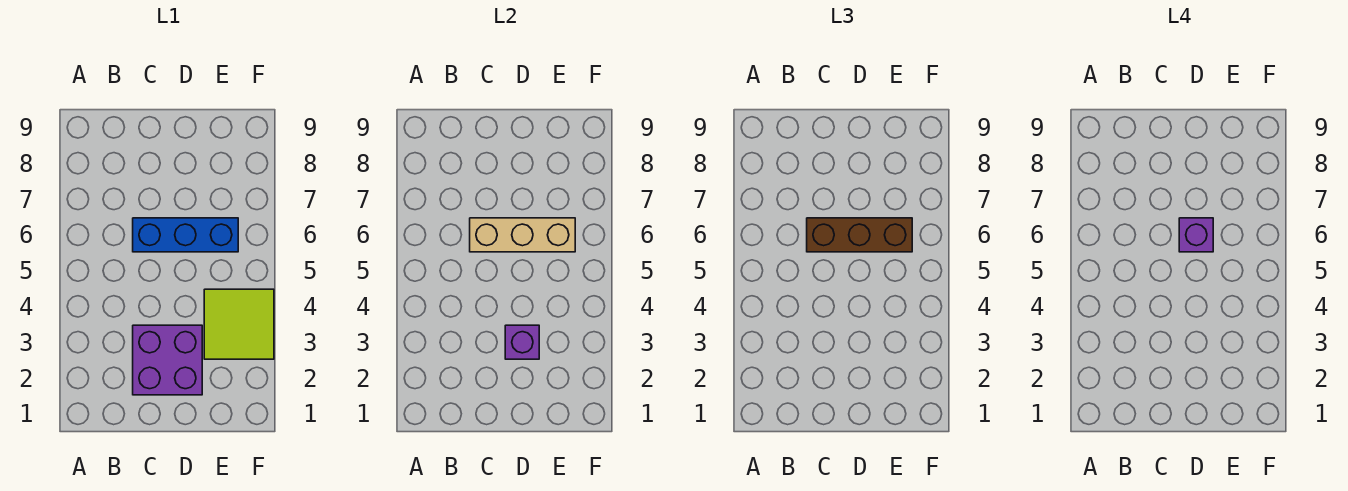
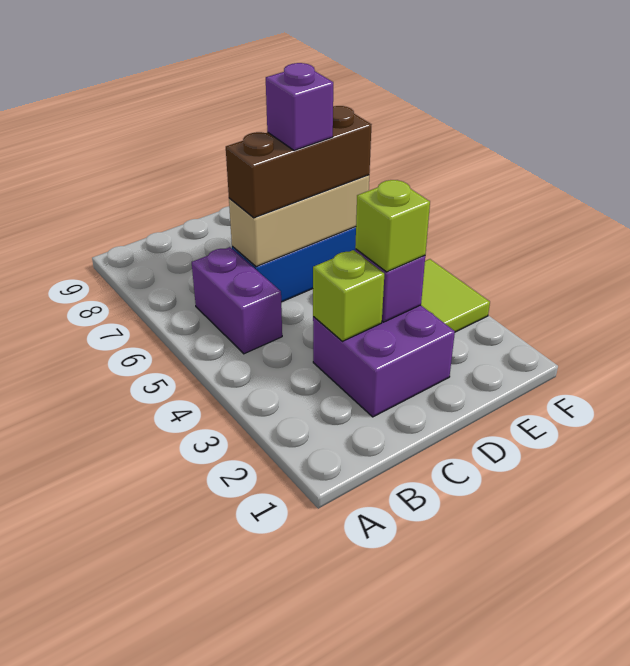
none -> purple 1x2 brick [192,247,282,354]
none -> lime 1x1 brick [313,250,384,341]
none -> lime 1x1 brick [355,180,430,272]

